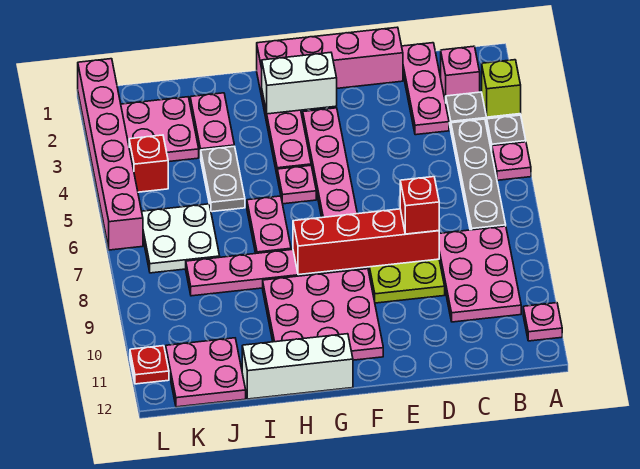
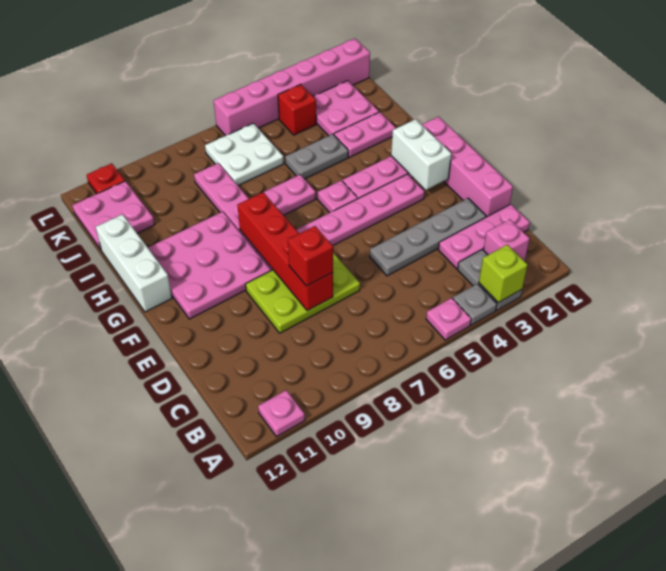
grey 1x4 plate [451,119,506,230] -> grey 1x4 plate moved to [370,198,486,276]
pink 2x3 plate [439,226,521,322] -> none

